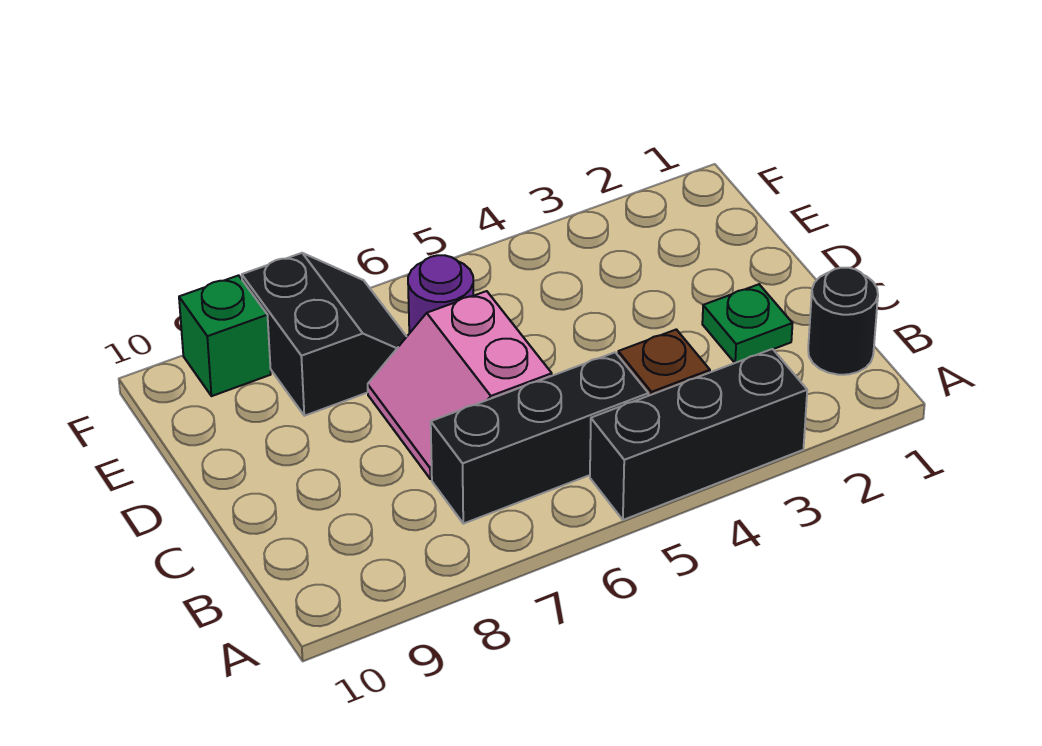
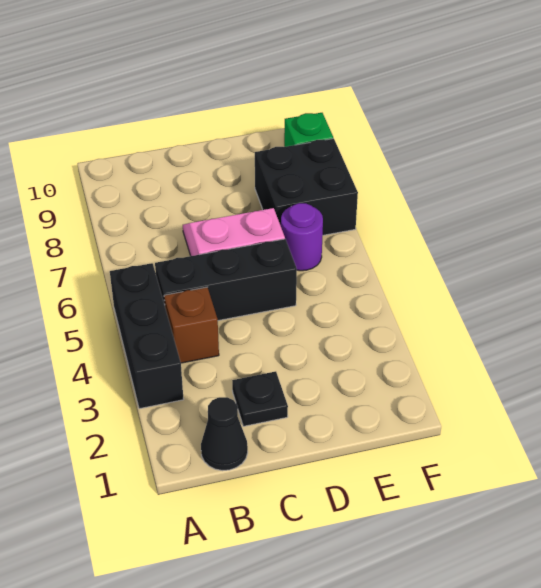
black 1x1 round brick [808,268,878,375] -> black 1x1 cone [201,397,248,471]
black 1x3 brick [431,352,648,524] -> black 1x3 brick turned to [155,239,297,321]
green 1x1 plate [702,284,793,363] -> black 1x1 plate [232,371,288,426]
black 2x2 slope [242,253,407,416] -> black 2x2 brick [255,138,358,235]

